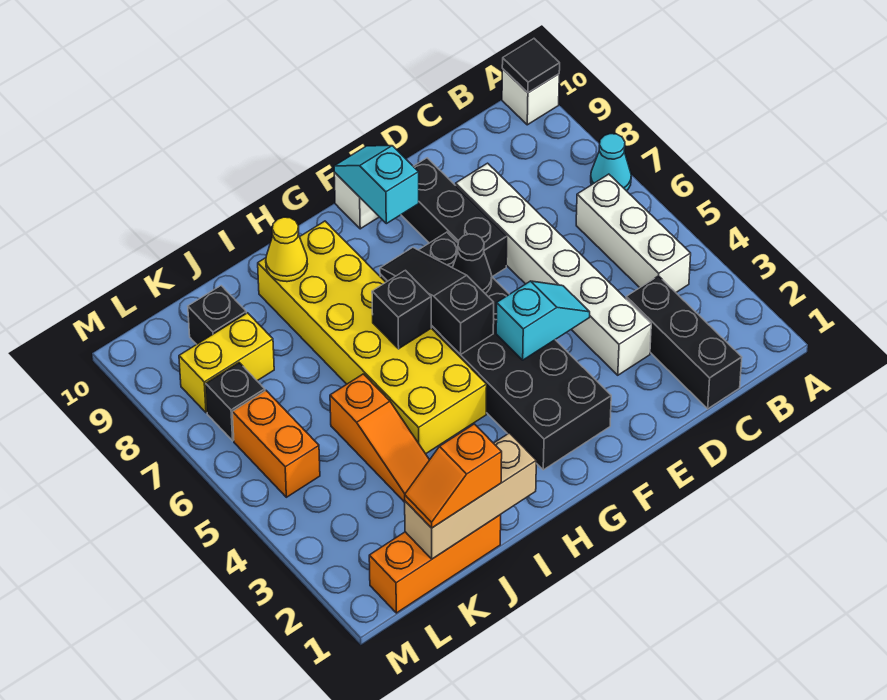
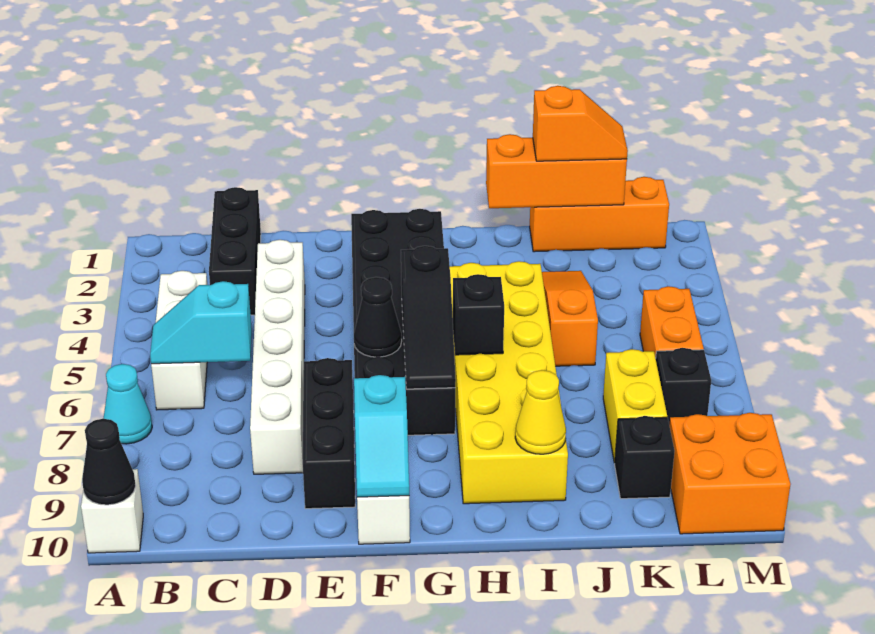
black 1x1 tile [502,39,560,93] -> black 1x1 cone [82,419,136,505]
cyan 1x2 slope [496,281,590,360] -> cyan 1x2 slope moved to [150,281,252,364]
tan 1x3 brick [405,433,536,559] -> orange 1x3 brick [486,134,627,208]
yellow 1x2 brick [179,313,274,413] -> yellow 1x2 brick turned to [603,349,667,463]
none -> orange 2x2 brick [669,413,791,534]

